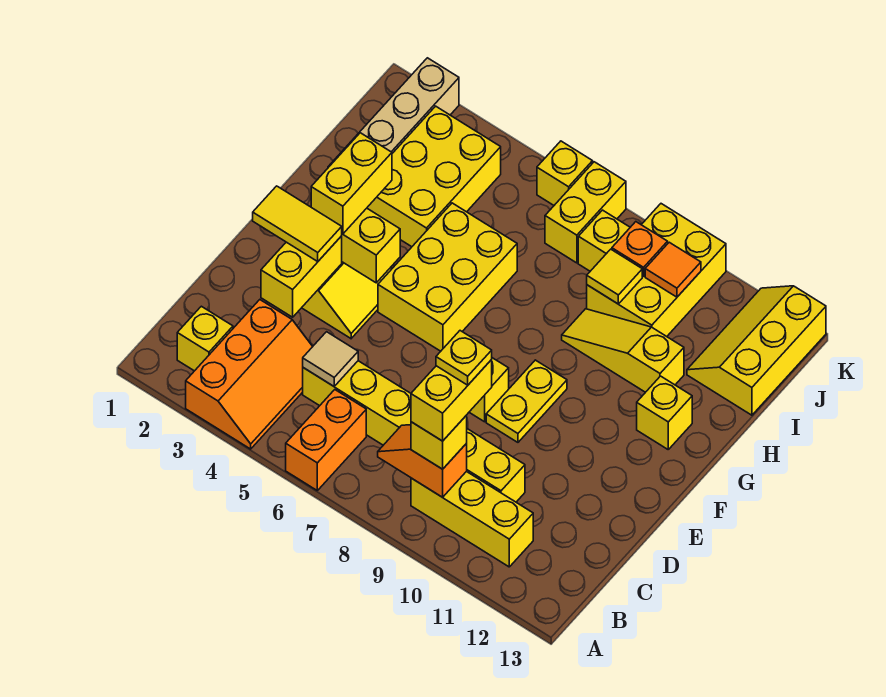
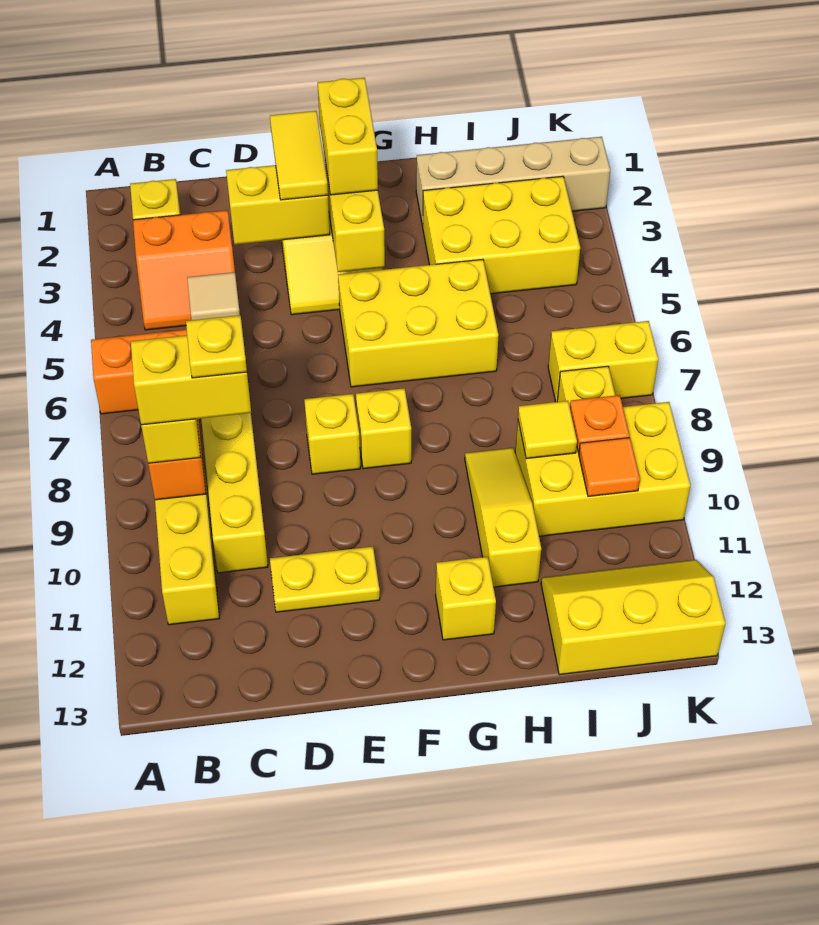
orange 2x3 slope [186,300,313,449] -> orange 2x2 slope [133,210,235,330]
yellow 1x2 plate [486,360,567,442] -> yellow 1x2 plate moved to [270,547,380,612]
yellow 1x2 brick [311,133,392,234] -> yellow 1x2 brick turned to [318,78,378,195]
yellow 1x1 brick [537,141,593,205] -> yellow 1x1 brick moved to [356,388,411,469]

